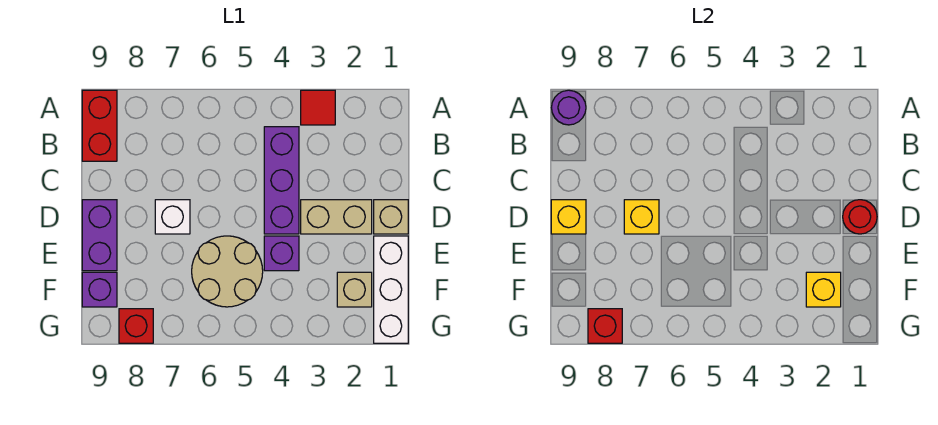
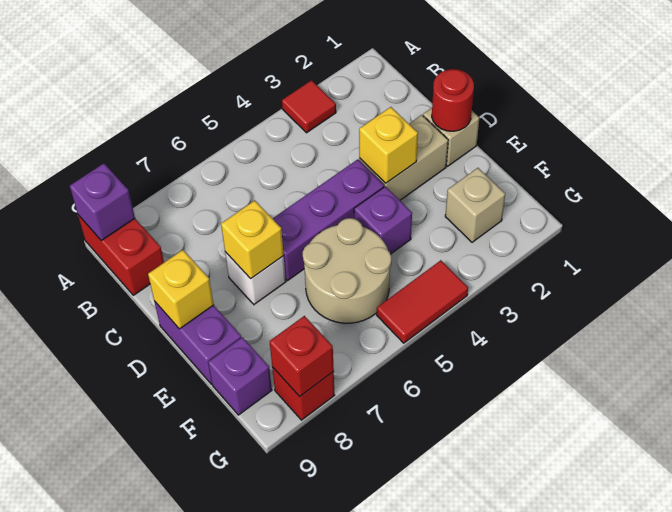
purple 1x1 round brick [551,90,586,125] -> purple 1x1 brick [70,163,135,241]
purple 1x3 brick [264,127,299,234] -> purple 1x3 brick turned to [272,159,384,281]
white 1x3 brick [374,236,408,343] -> none
yellow 1x1 brick [806,272,841,307] -> yellow 1x1 brick moved to [359,107,418,183]
none -> red 1x2 tile [377,260,468,343]

